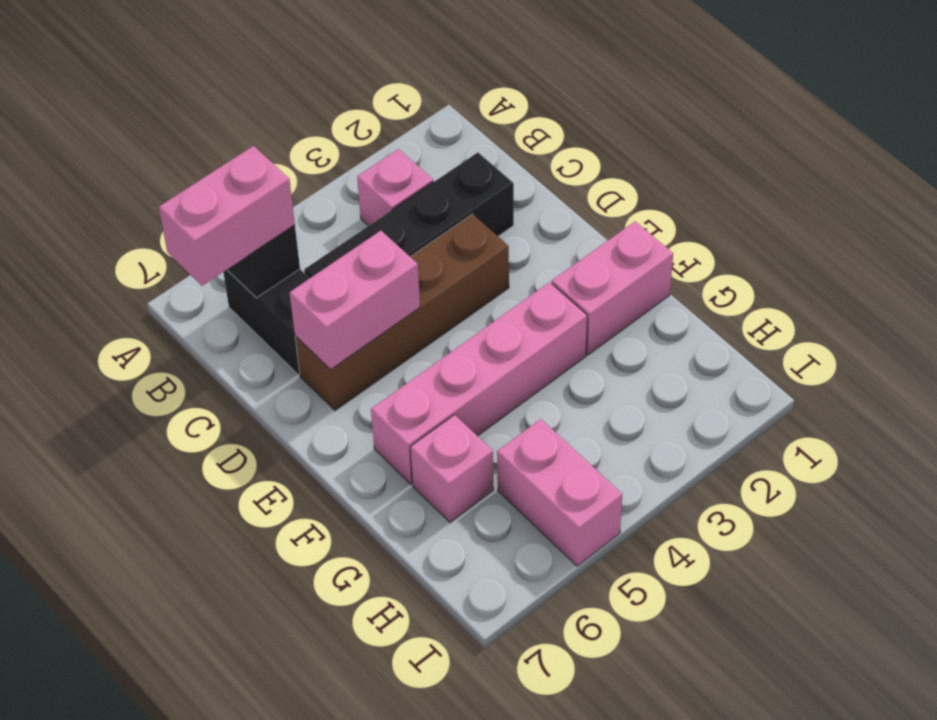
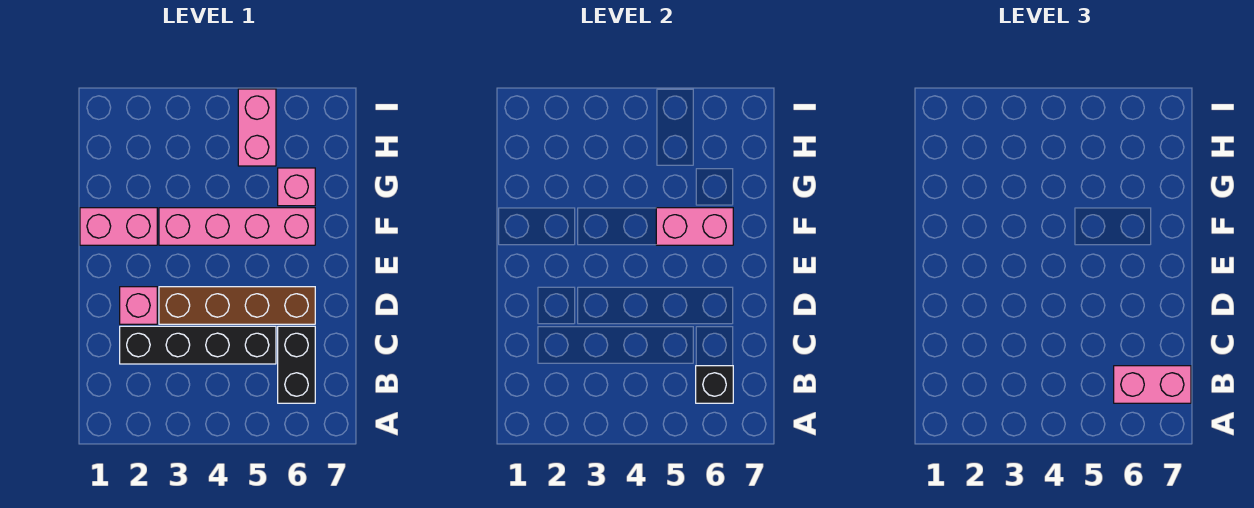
pink 1x1 brick [357,149,433,226] -> pink 1x1 brick moved to [120,287,157,324]
pink 1x2 brick [290,231,420,370] -> pink 1x2 brick moved to [656,208,733,245]

